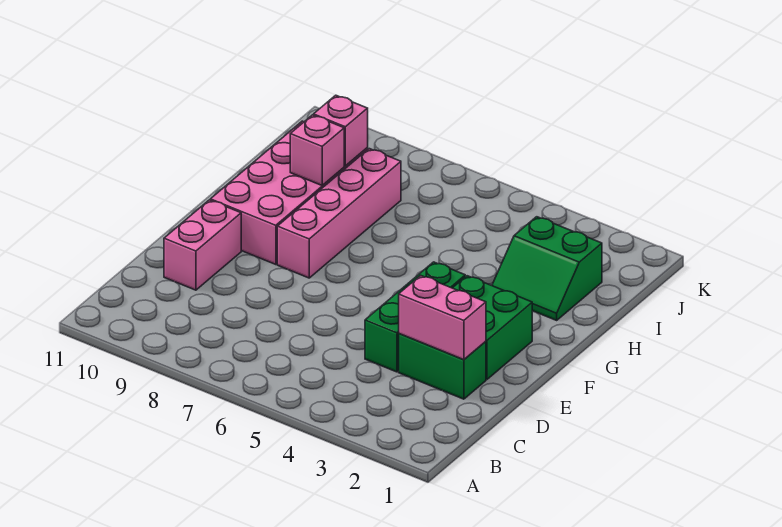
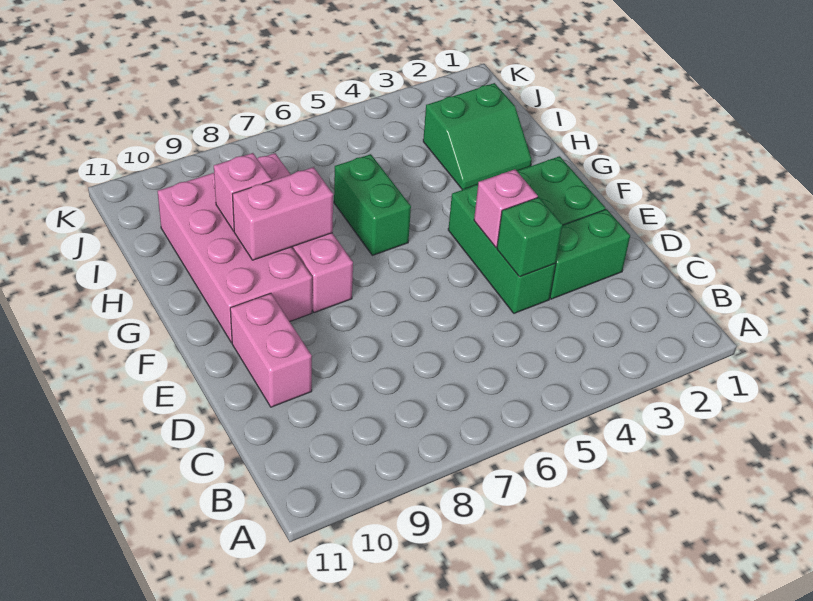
pink 1x2 brick [399,275,486,360] -> pink 1x2 brick moved to [233,167,333,260]
none -> green 1x1 brick [497,197,563,277]
none -> green 1x2 brick [334,154,411,255]
pink 1x1 brick [314,95,368,166] -> pink 1x1 brick moved to [474,169,538,247]

